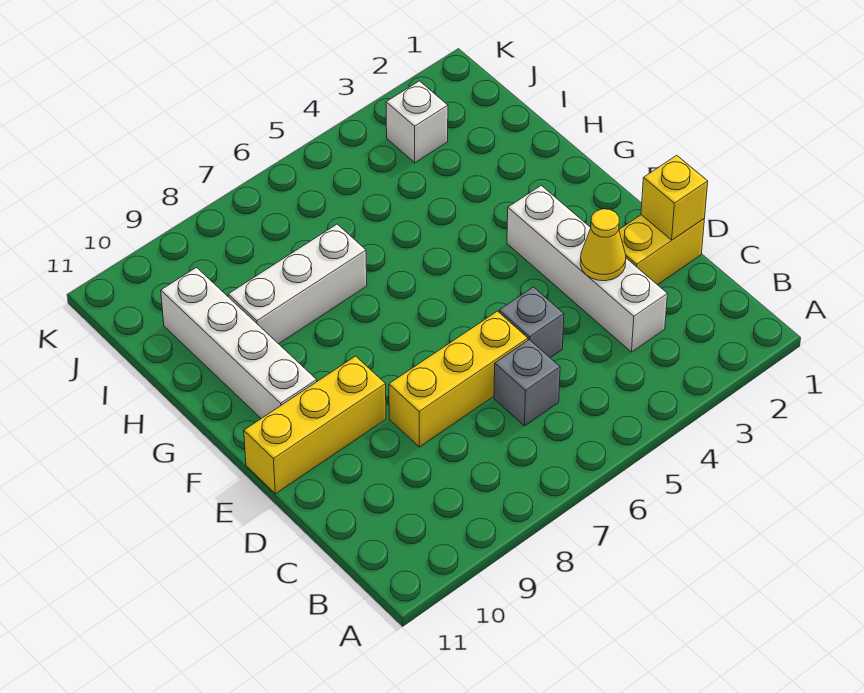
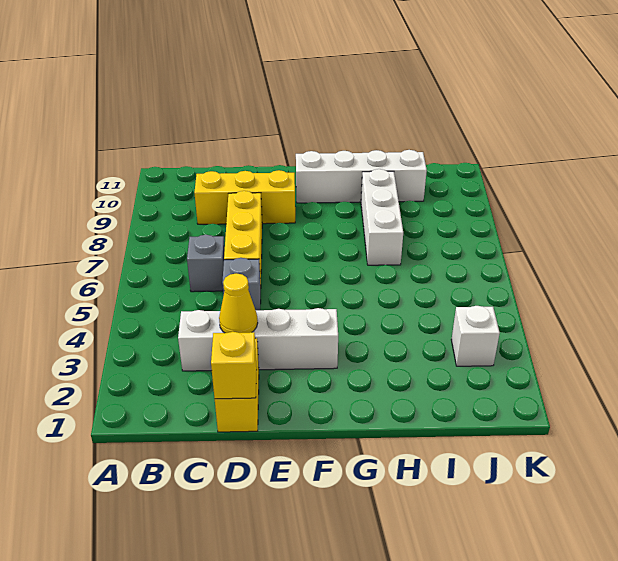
yellow 1x3 brick [244,356,386,494] -> yellow 1x3 brick turned to [194,170,295,224]

